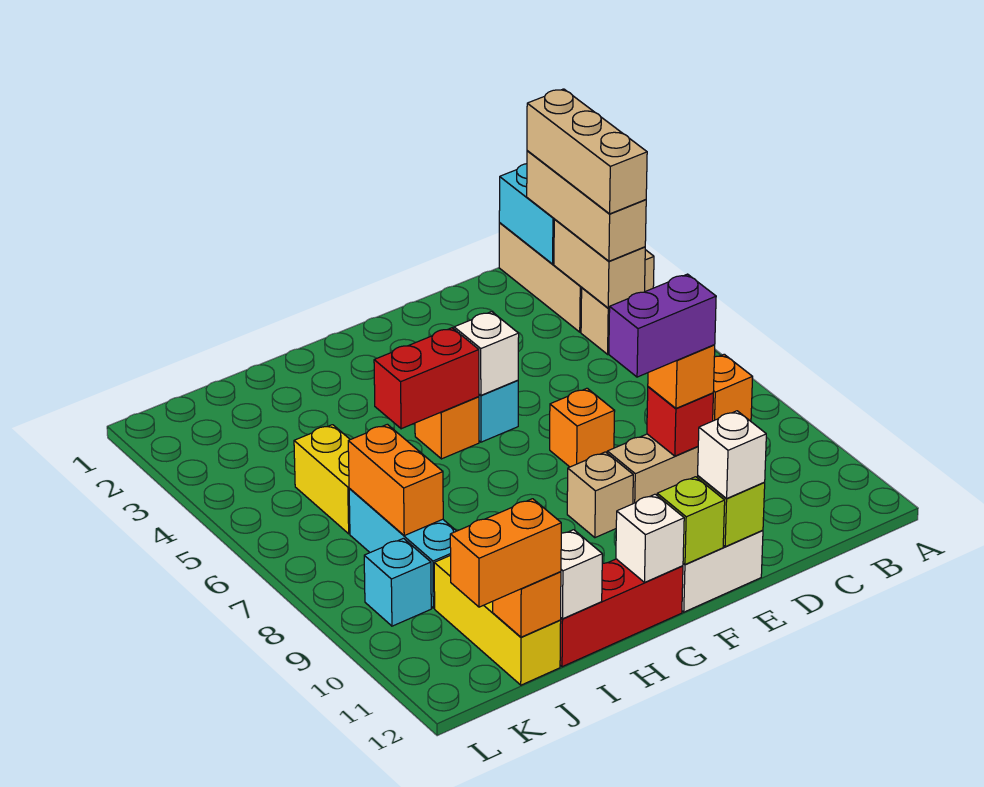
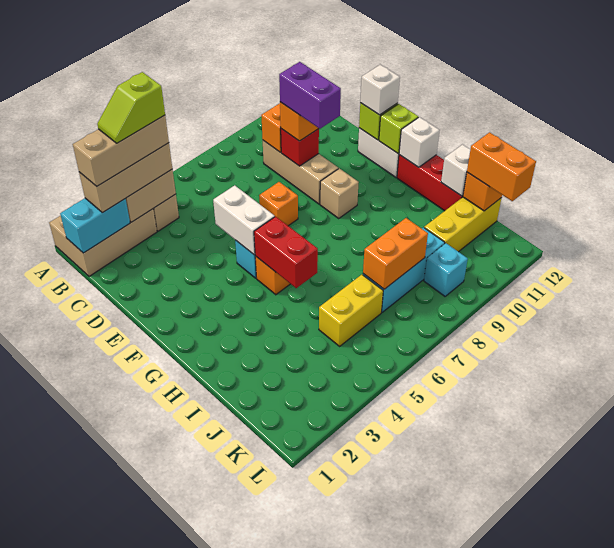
none -> lime 1x2 slope [97,72,165,143]
white 1x1 brick [454,312,519,395] -> white 1x2 brick [213,185,275,255]

